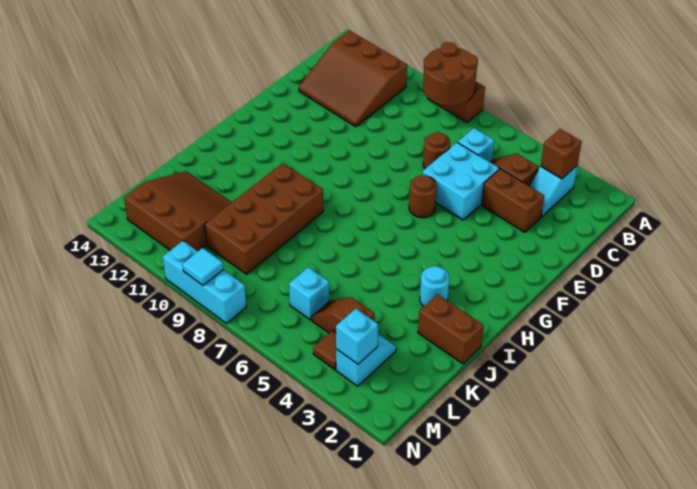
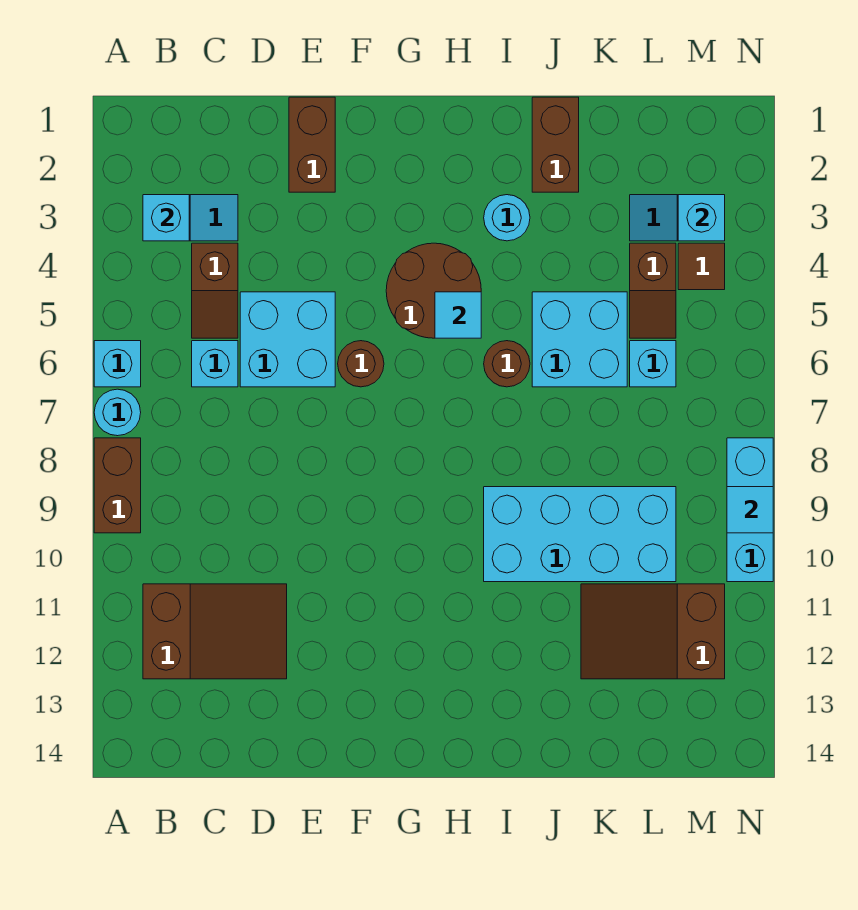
none -> cyan 1x1 brick [94,341,141,387]
none -> cyan 1x1 round brick [94,389,141,436]
brown 2x2 round brick [423,42,478,106] -> brown 2x2 round brick moved to [386,243,481,338]
brown 1x1 brick [541,129,582,179] -> cyan 1x1 brick [143,195,189,241]
brown 3x3 slope [299,30,407,127] -> brown 2x3 slope [143,584,287,679]
brown 1x2 brick [482,169,544,232] -> brown 1x2 brick moved to [289,97,335,192]
brown 1x1 round brick [423,132,451,169] -> brown 1x1 round brick moved to [484,341,530,387]
none -> cyan 1x1 tile [435,292,481,338]
brown 2x4 brick [205,163,323,274] -> cyan 2x4 brick [484,487,676,582]
none -> cyan 2x2 brick [532,292,627,387]
brown 3x3 slope [124,171,232,251] -> brown 2x3 slope [581,584,725,679]

